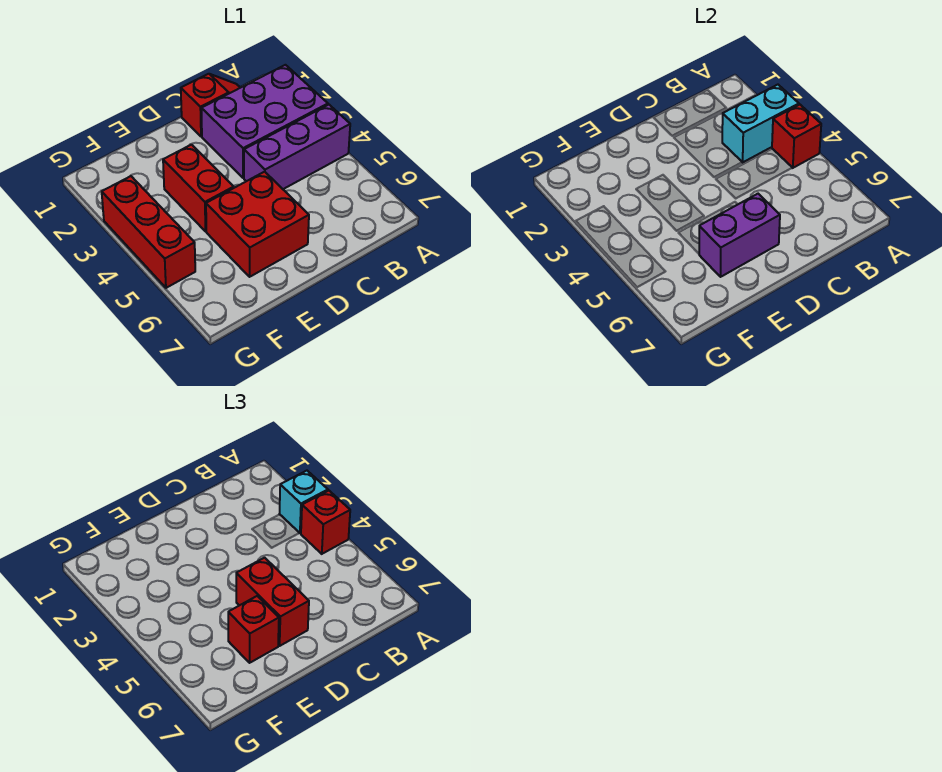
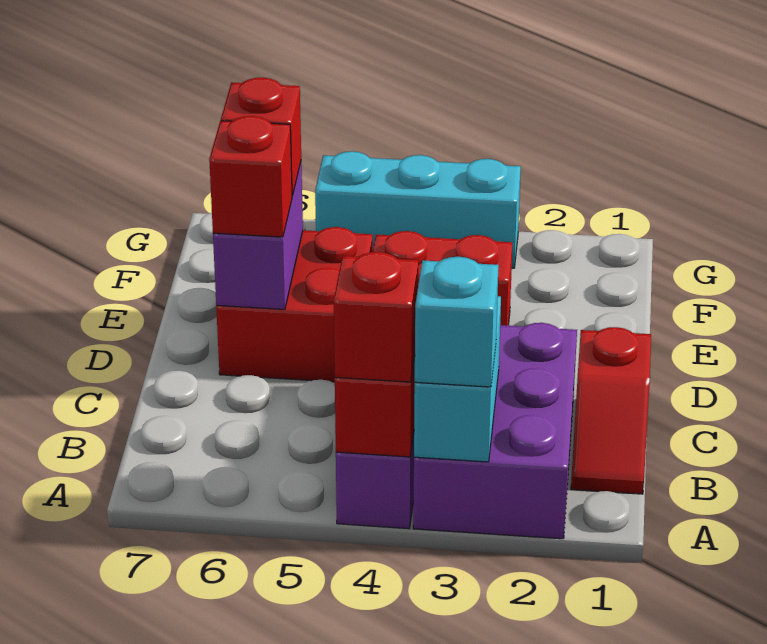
red 1x2 brick [236,558,309,646] -> red 1x1 brick [209,116,292,237]
red 1x3 brick [102,176,195,288] -> cyan 1x3 brick [315,151,521,268]

